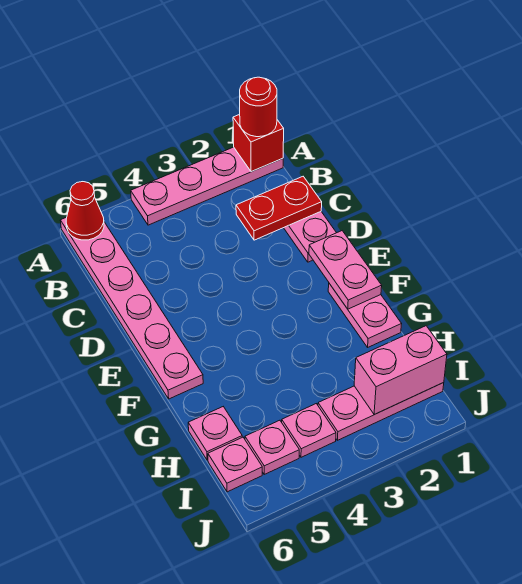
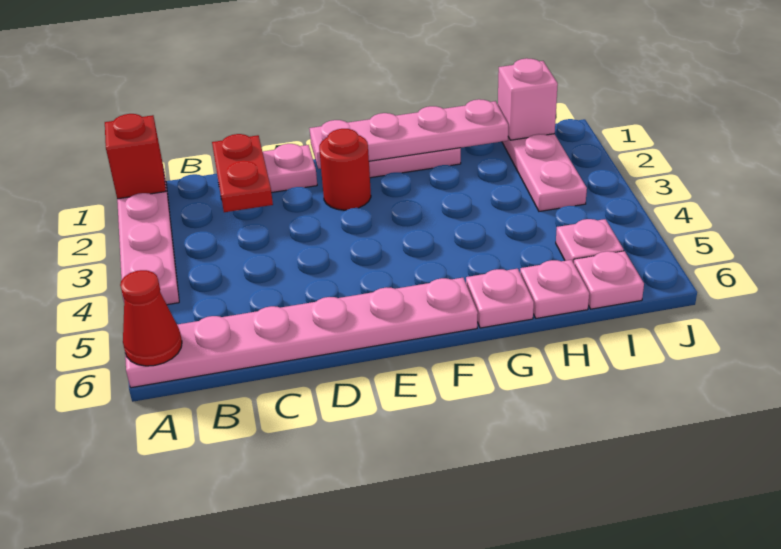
red 1x1 round brick [240,77,277,137] -> red 1x1 round brick moved to [319,129,371,210]
pink 1x2 plate [309,231,382,309] -> pink 1x4 plate [309,99,508,169]
pink 1x2 brick [354,326,447,414] -> pink 1x1 brick [498,58,558,140]
pink 1x1 plate [282,404,336,457] -> pink 1x1 plate moved to [466,269,534,328]

